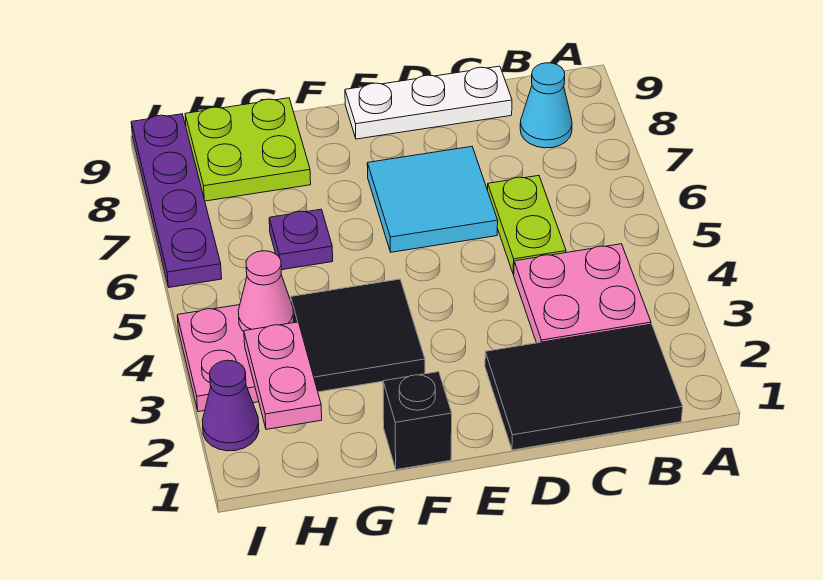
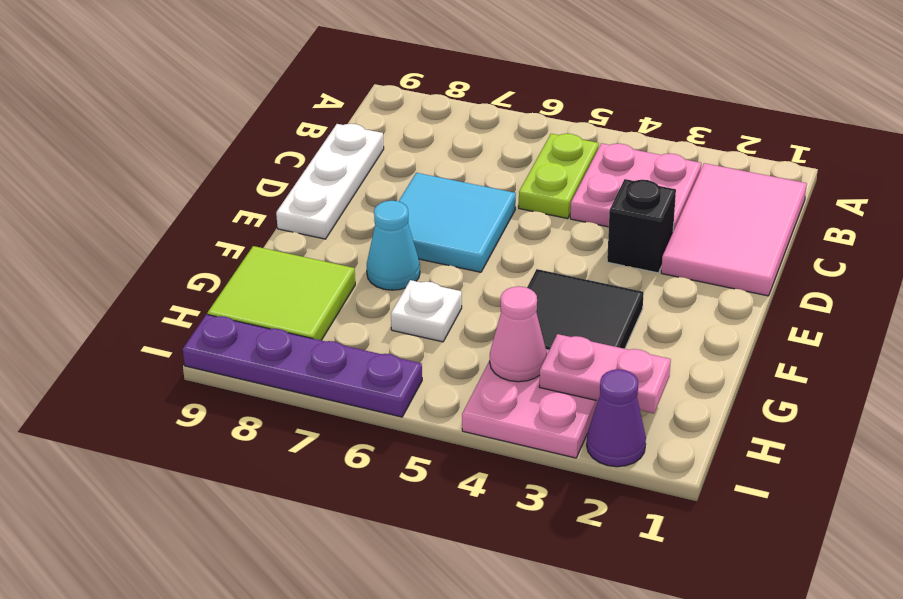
black 2x3 tile [485,324,683,450] -> pink 2x3 tile [661,163,807,296]
cyan 1x1 cone [520,63,572,148] -> cyan 1x1 cone moved to [367,201,420,290]
lime 1x2 plate [488,176,566,274] -> lime 1x2 plate turned to [519,134,599,219]
black 1x1 brick [383,372,452,470] -> black 1x1 brick moved to [607,179,676,273]
purple 1x1 plate [269,209,333,270] -> white 1x1 plate [391,280,462,342]
lime 2x2 plate [185,98,311,201] -> lime 2x2 tile [207,246,355,340]

